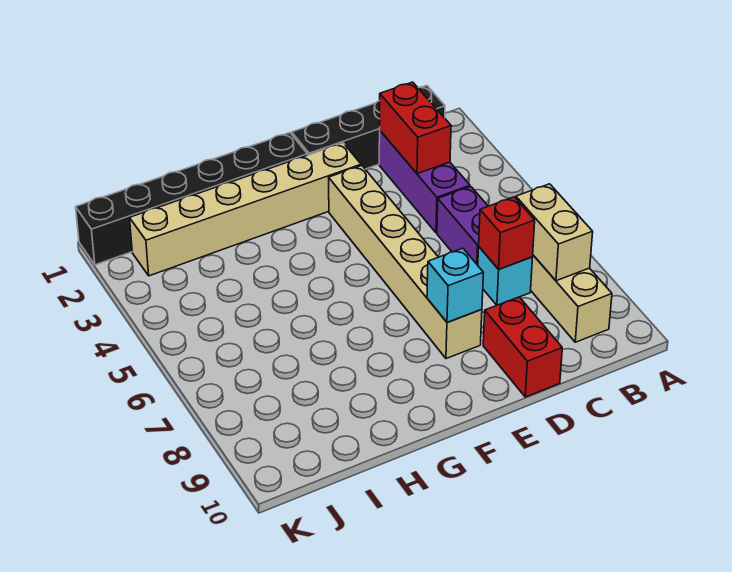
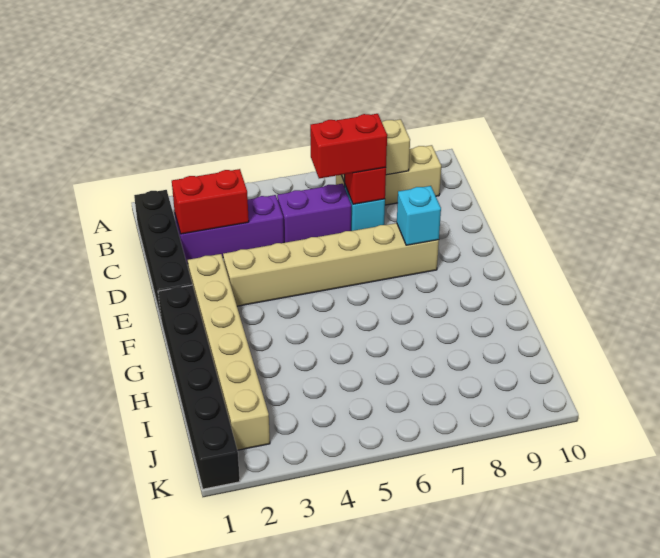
red 1x2 brick [483,297,562,397] -> red 1x2 brick moved to [310,114,387,178]

